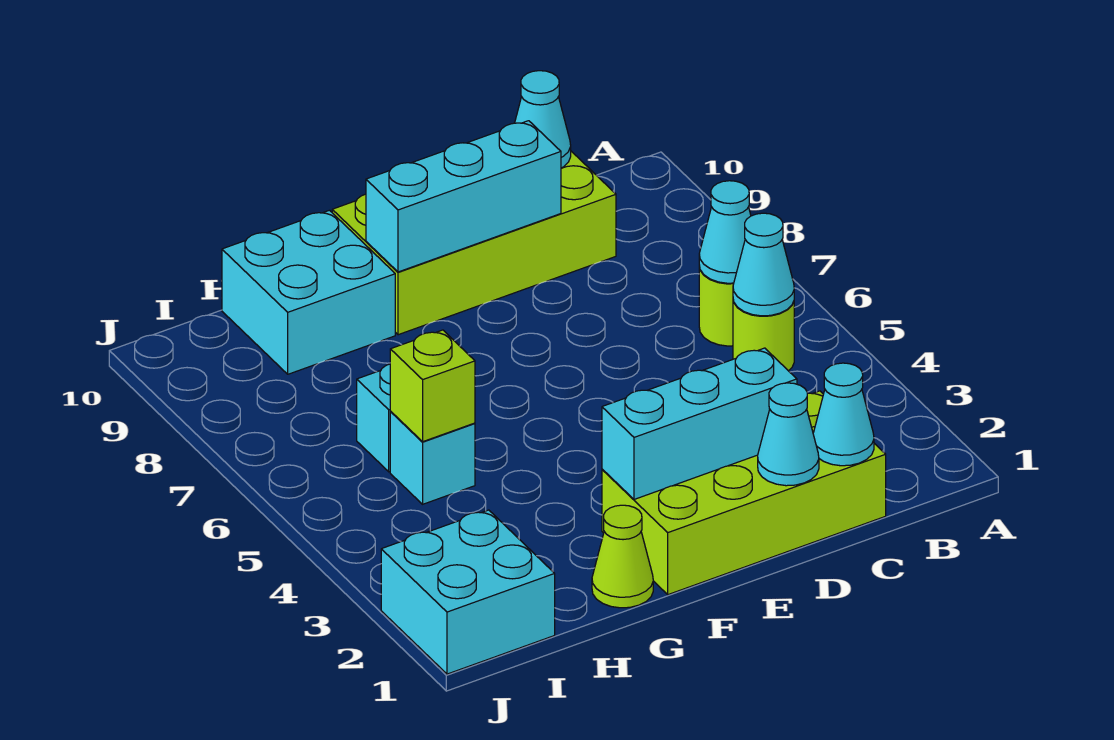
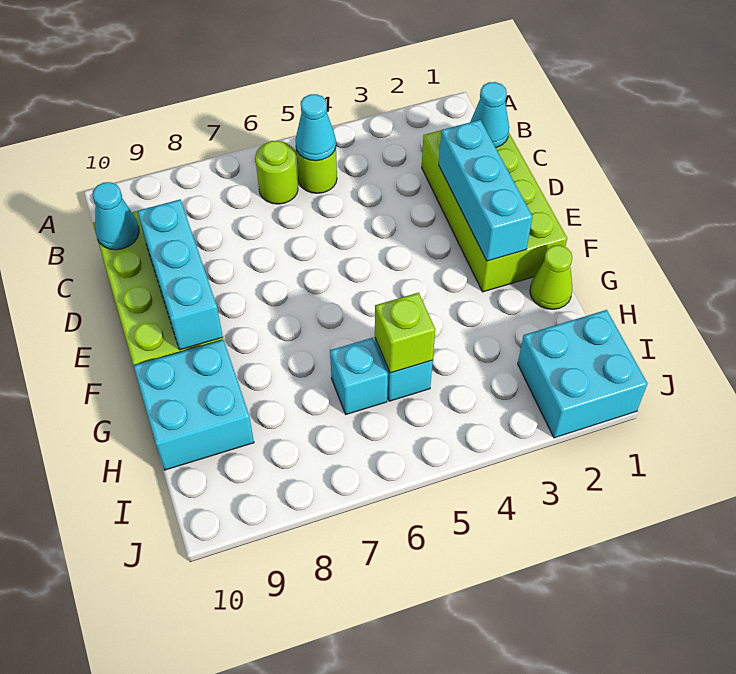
cyan 1x1 cone [699,181,751,283] -> none
cyan 1x1 cone [758,383,819,486] -> none

